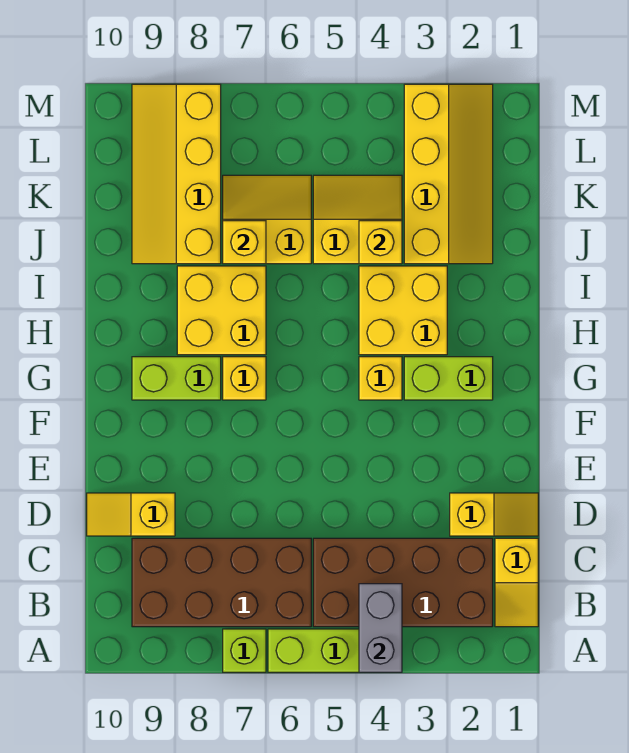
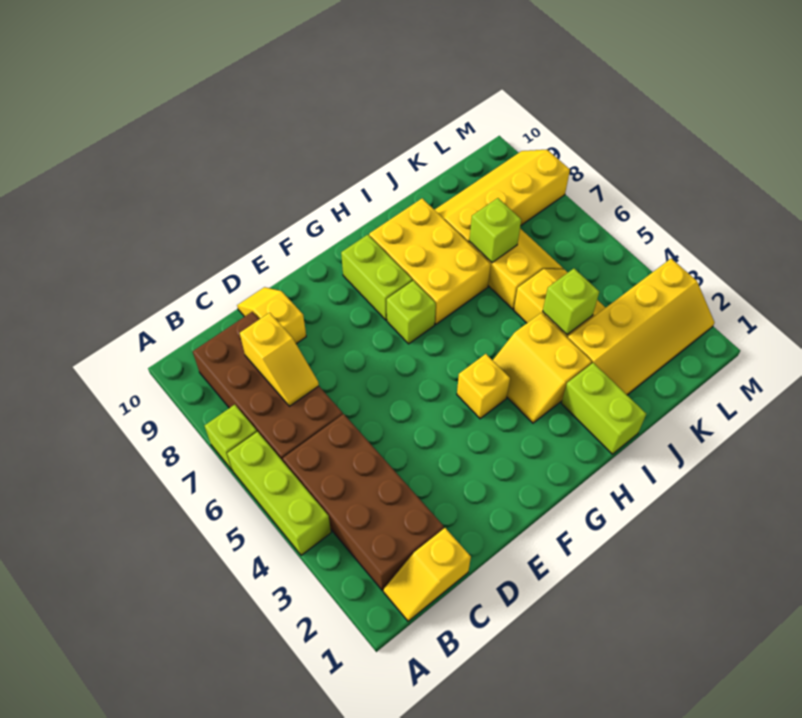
grey 1x2 brick [359,584,402,672] -> none
yellow 1x2 slope [450,493,538,536] -> yellow 1x2 slope moved to [240,313,319,406]
lime 1x2 brick [404,357,493,400] -> lime 1x2 brick moved to [561,363,646,454]
yellow 1x1 brick [223,357,266,400] -> lime 1x1 brick [387,280,436,344]
yellow 2x2 brick [359,266,447,355] -> yellow 2x2 slope [493,313,592,423]
yellow 2x2 brick [177,266,266,355] -> yellow 2x3 brick [369,198,491,324]
yellow 1x1 brick [359,221,402,264] -> lime 1x1 brick [543,269,599,335]
yellow 1x1 brick [223,221,266,264] -> lime 1x1 brick [469,198,521,263]

